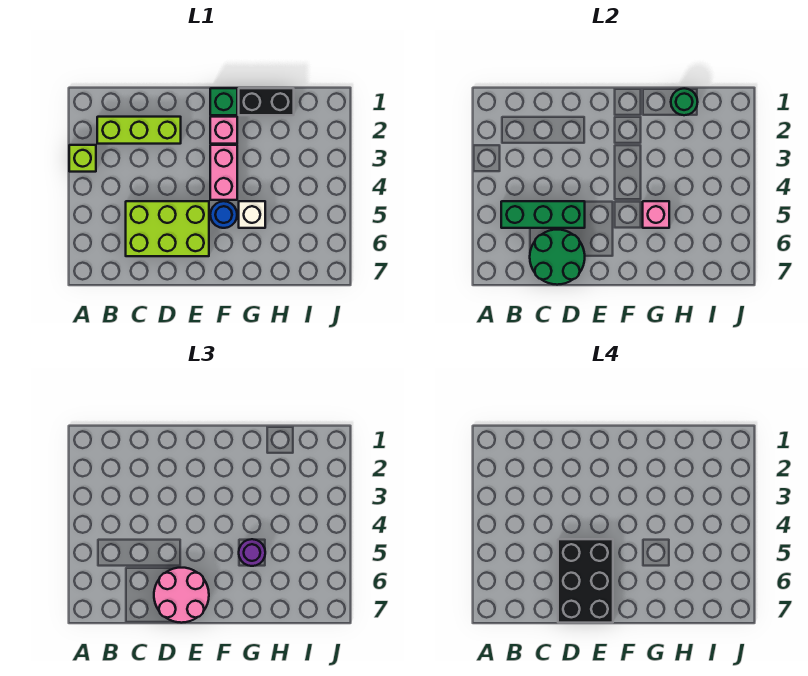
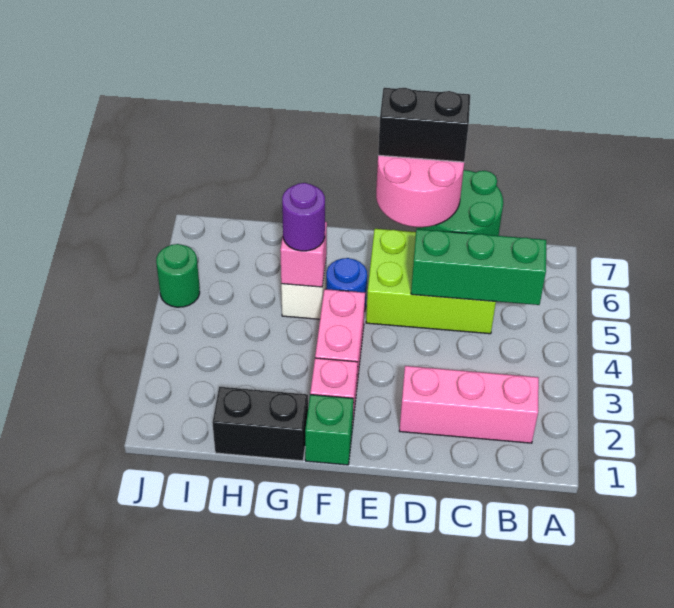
lime 1x1 brick [69,145,96,172] -> none
lime 1x3 brick [97,117,181,144] -> pink 1x3 brick [399,366,539,443]
black 2x3 brick [558,539,613,623] -> black 1x2 brick [378,88,470,162]
green 1x1 round brick [671,88,698,115] -> green 1x1 round brick moved to [156,244,200,307]

